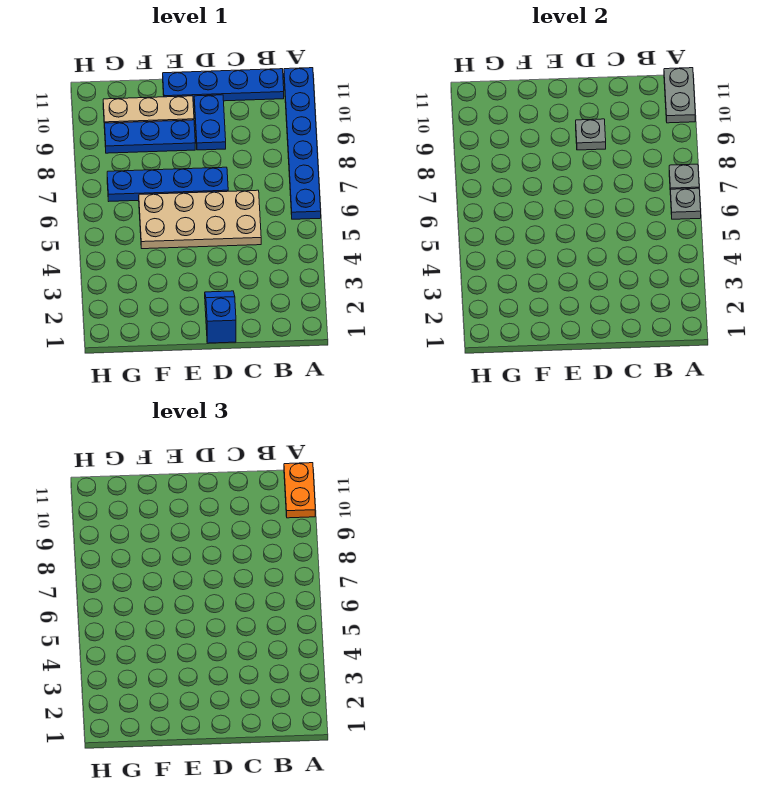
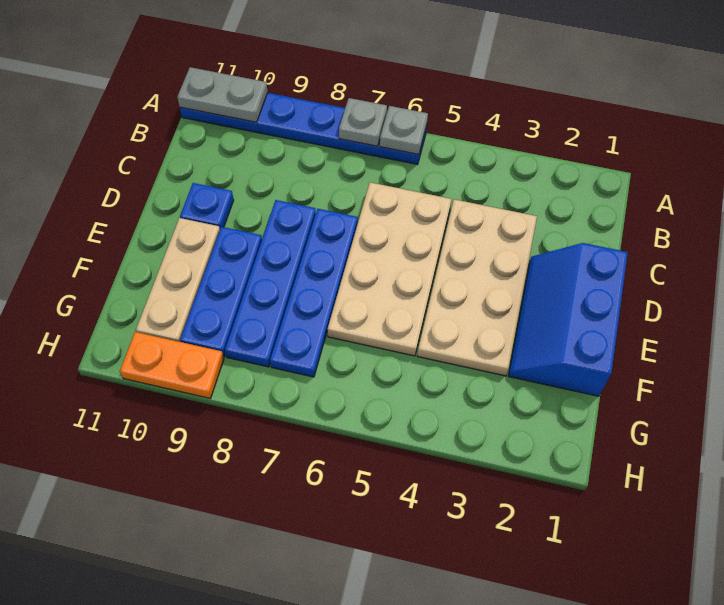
orange 1x2 plate [284,463,315,518] -> orange 1x2 plate moved to [120,332,224,399]
blue 1x4 plate [163,69,284,102] -> blue 1x4 plate moved to [225,200,316,367]
none -> tan 2x4 plate [417,199,537,376]
blue 1x2 slope [205,291,236,343] -> blue 2x3 slope [509,243,628,396]
blue 1x2 plate [194,95,226,150] -> blue 1x1 plate [180,183,234,228]
grey 1x1 plate [576,119,606,150] -> none

